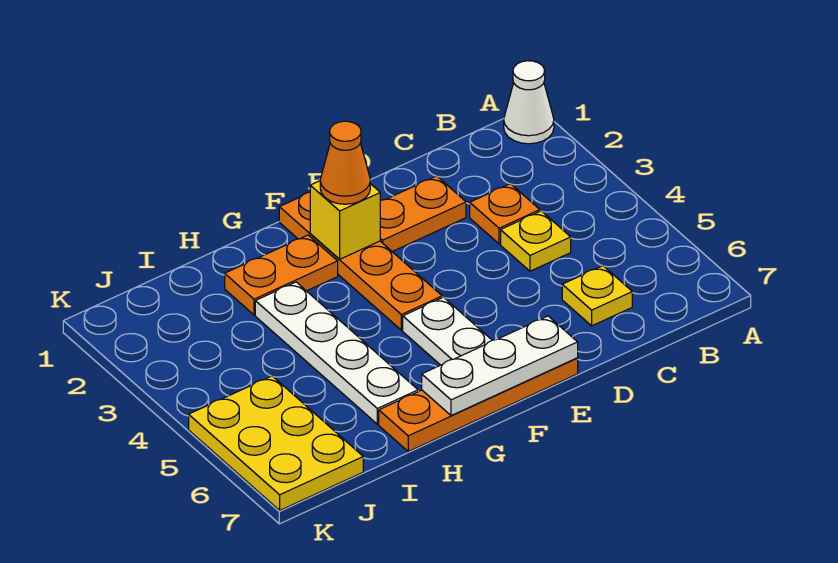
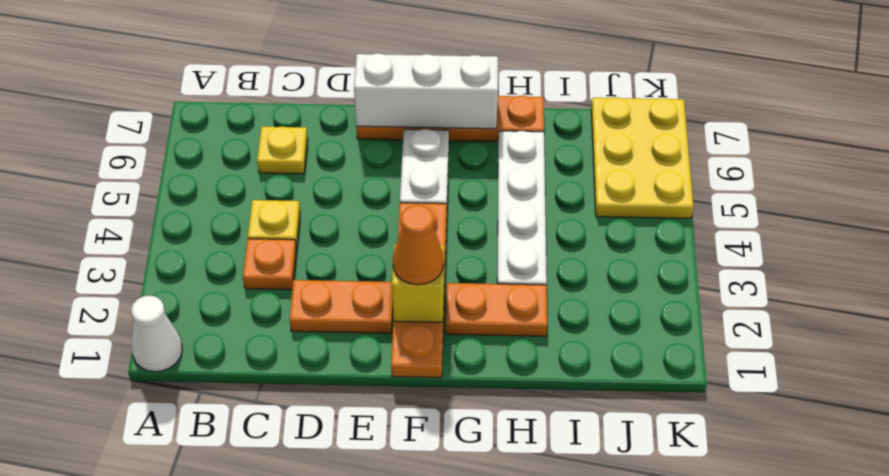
white 1x3 plate [422,316,578,416] -> white 1x3 brick [354,53,498,129]

